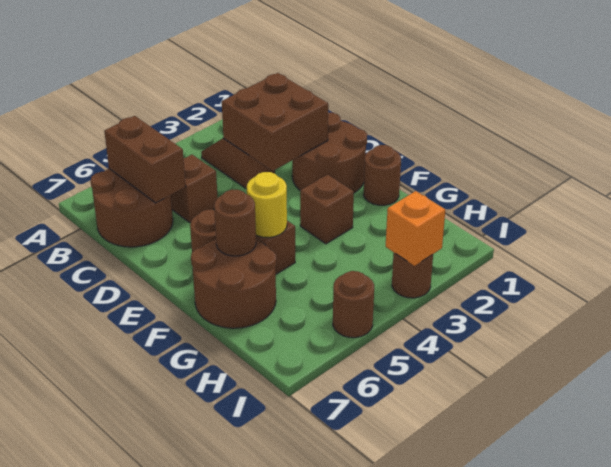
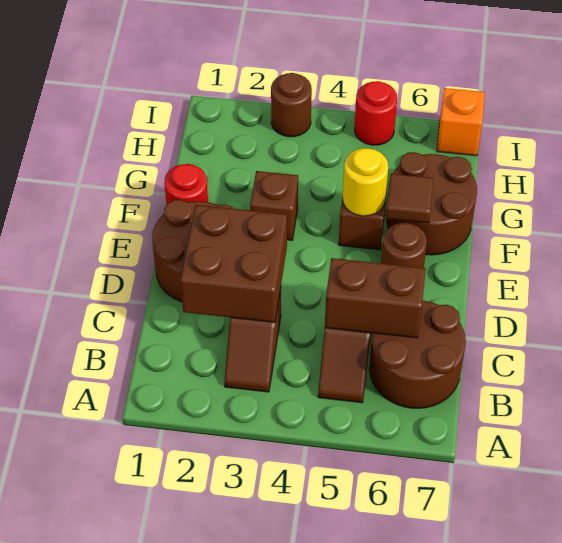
brown 1x2 brick [104,116,186,203] -> brown 1x2 brick turned to [325,258,426,338]
brown 1x1 round brick [364,145,401,205] -> red 1x1 round brick [164,164,208,204]
brown 1x1 round brick [214,190,256,256] -> brown 1x1 tile [386,174,433,223]
orange 1x1 brick [386,191,445,266] -> orange 1x1 brick moved to [437,88,485,156]
brown 1x1 round brick [333,271,374,338] -> red 1x1 round brick [354,81,397,145]

